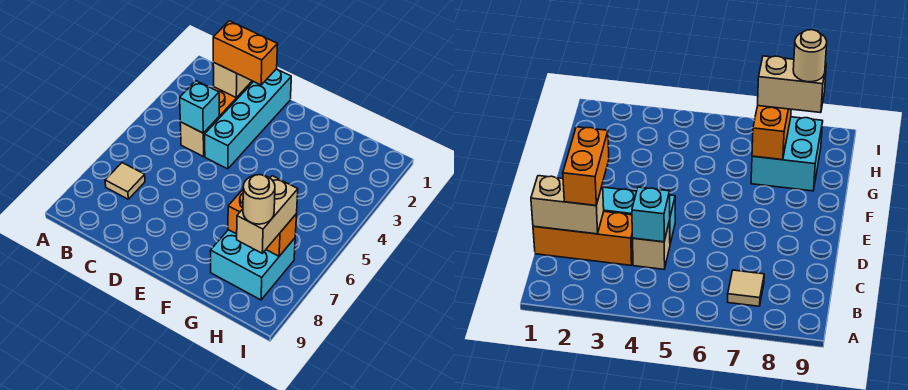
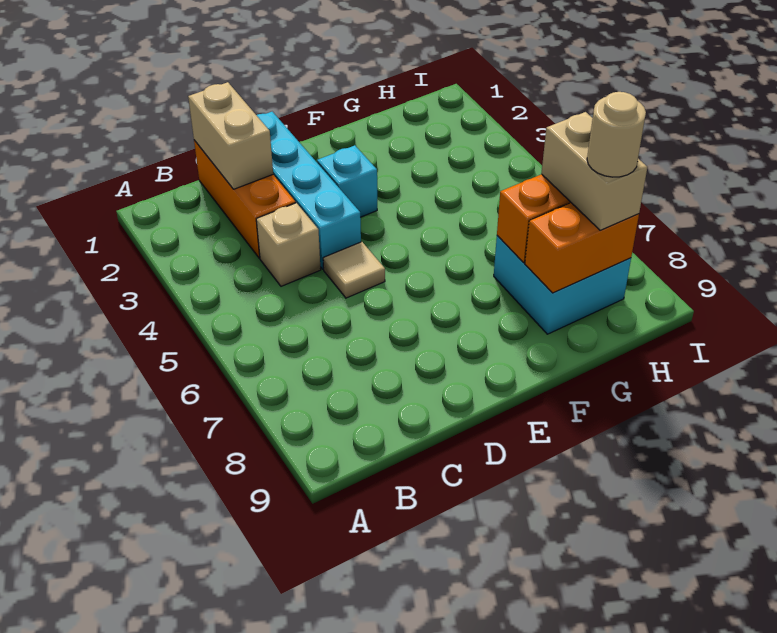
tan 1x1 tile [105,163,145,199] -> tan 1x1 tile moved to [323,242,385,298]
orange 1x2 brick [213,21,277,85] -> orange 1x2 brick moved to [525,203,639,293]
cyan 1x1 brick [180,81,219,133] -> cyan 1x1 brick moved to [317,145,377,217]

